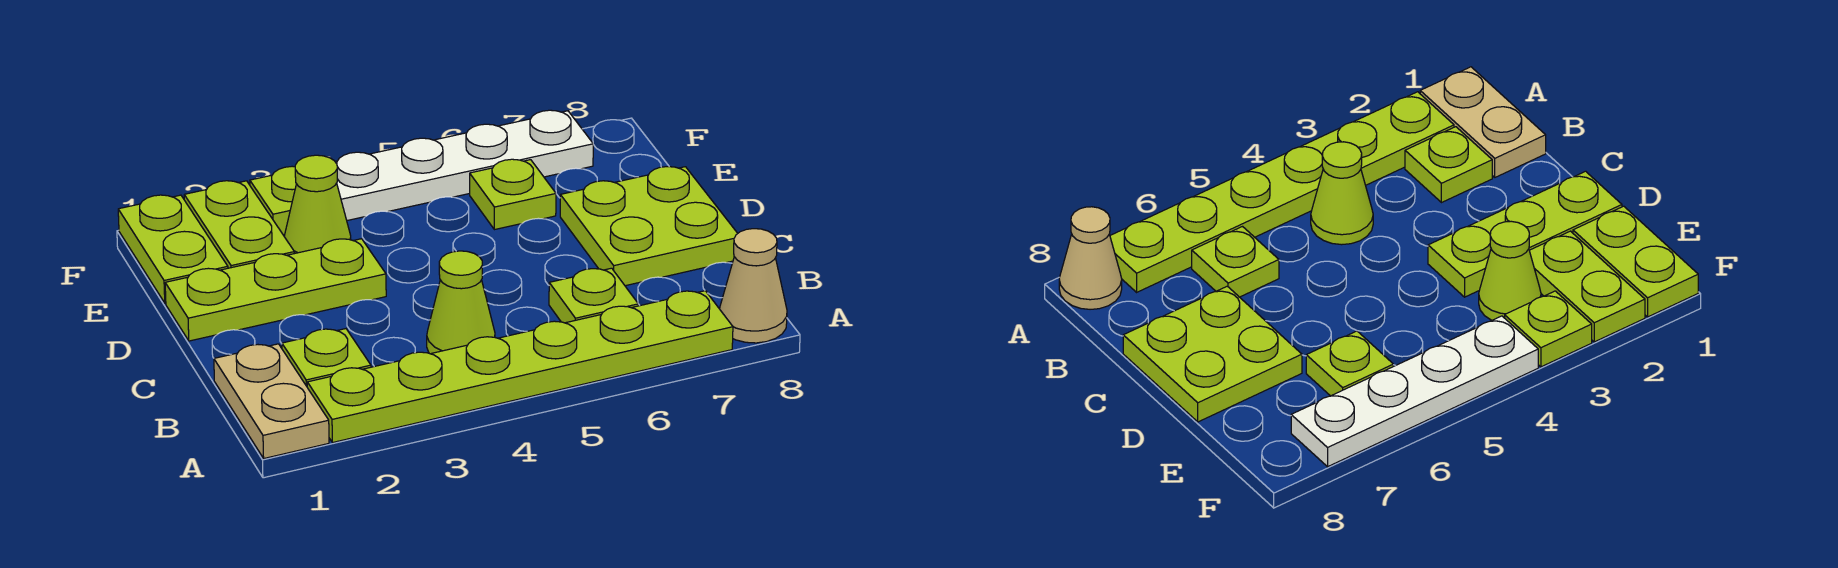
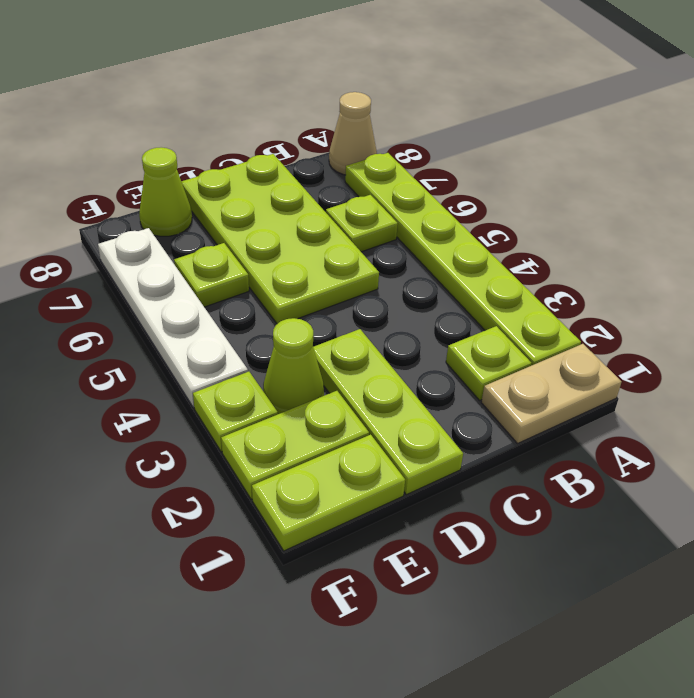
lime 1x1 cone [427,251,495,354] -> lime 1x1 cone moved to [139,147,192,236]
lime 2x2 plate [560,167,738,286] -> lime 2x4 plate [181,154,379,324]

